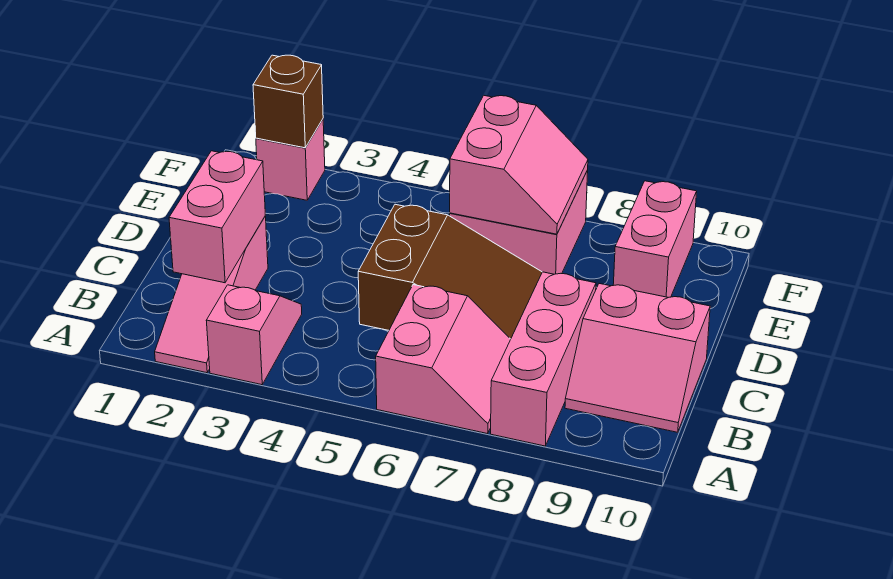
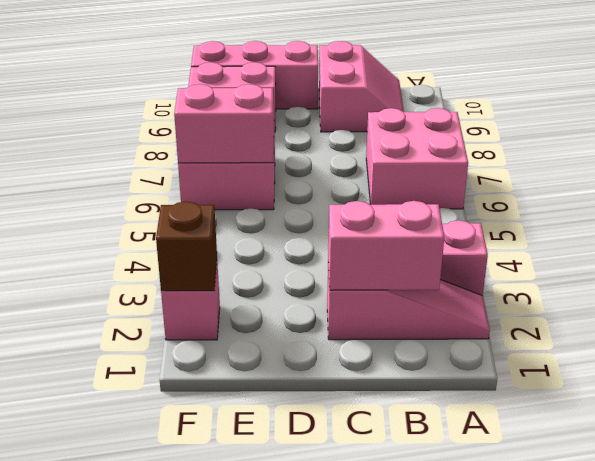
pink 2x2 slope [376,285,511,434] -> pink 2x2 brick [366,108,468,209]
pink 1x3 brick [491,272,596,446] -> pink 1x3 brick moved to [191,41,318,109]
brown 2x3 slope [358,204,542,339] -> none

